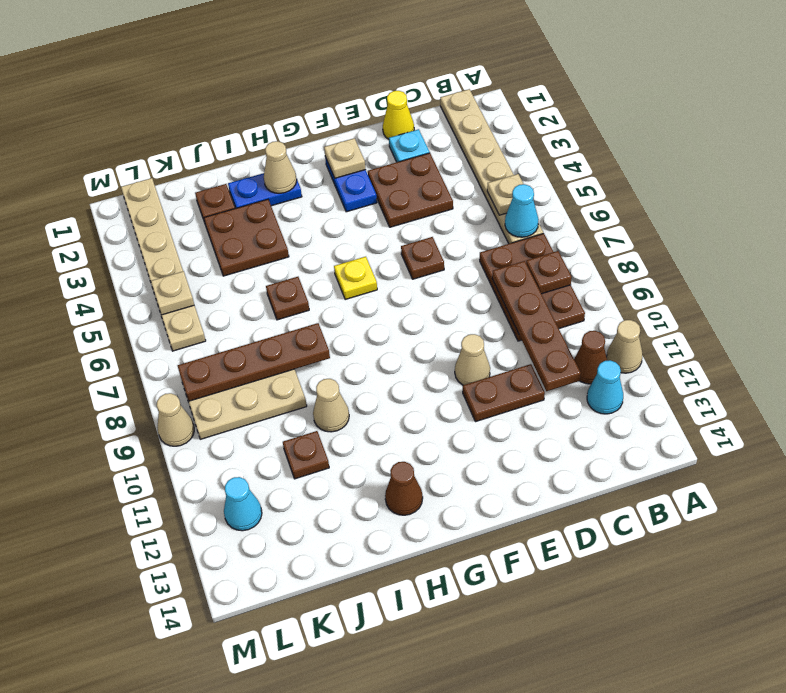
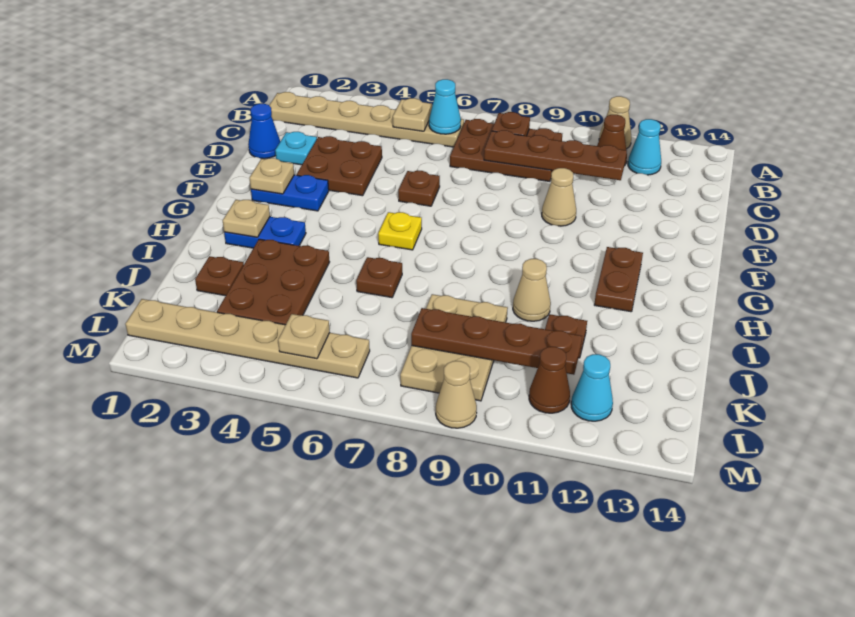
yellow 1x1 cone [383,91,414,139] -> blue 1x1 cone [248,104,280,159]
brown 1x2 plate [463,364,545,422] -> brown 1x2 plate moved to [594,247,643,312]
blue 1x2 plate [228,173,302,208] -> blue 1x2 plate turned to [224,217,306,248]
tan 1x1 cone [264,141,297,193] -> tan 1x1 plate [223,200,270,237]
brown 1x1 cone [385,462,423,515] -> brown 1x1 cone moved to [529,347,570,413]
brown 2x2 plate [204,199,289,276] -> brown 2x3 plate [217,239,329,325]
brown 1x4 plate [178,323,330,401] -> brown 1x4 plate turned to [411,308,582,375]

